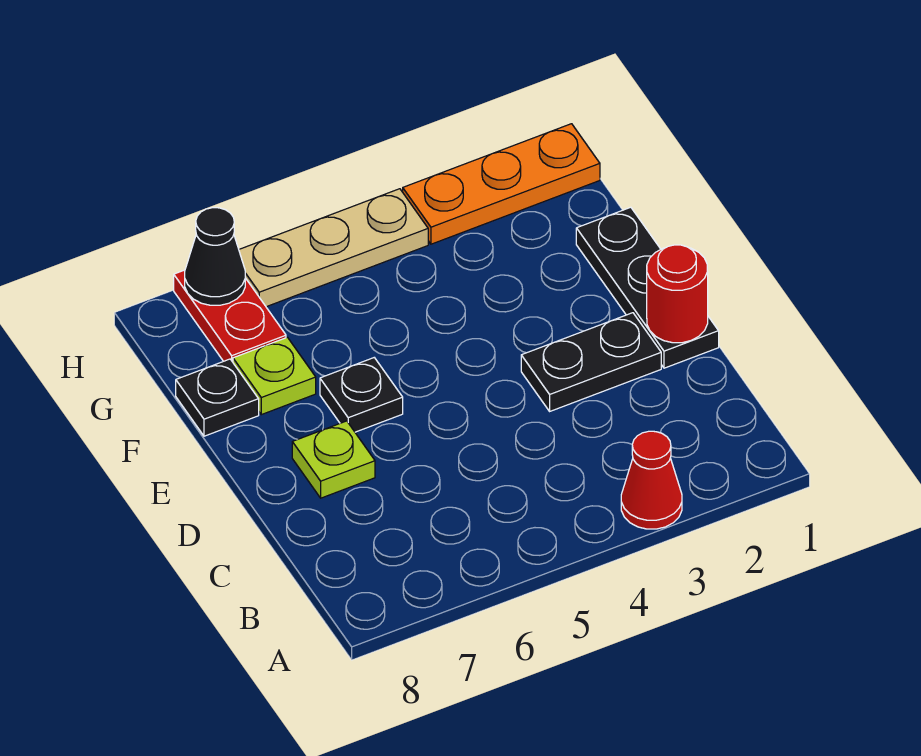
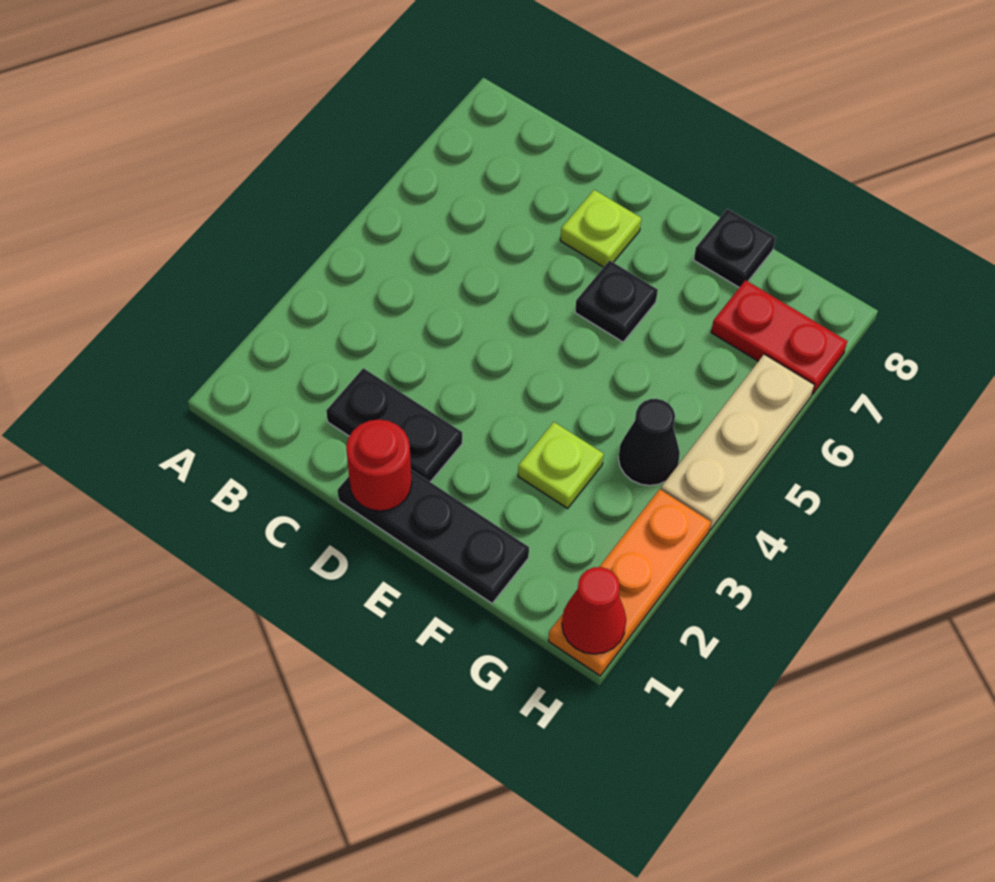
red 1x1 cone [621,431,682,529] -> red 1x1 cone moved to [562,567,626,654]
black 1x2 plate [521,313,661,411] -> black 1x2 plate turned to [326,368,462,482]
lime 1x1 plate [233,337,316,415] -> lime 1x1 plate moved to [518,422,604,508]
black 1x1 cone [185,208,245,305] -> black 1x1 cone moved to [618,399,680,486]

